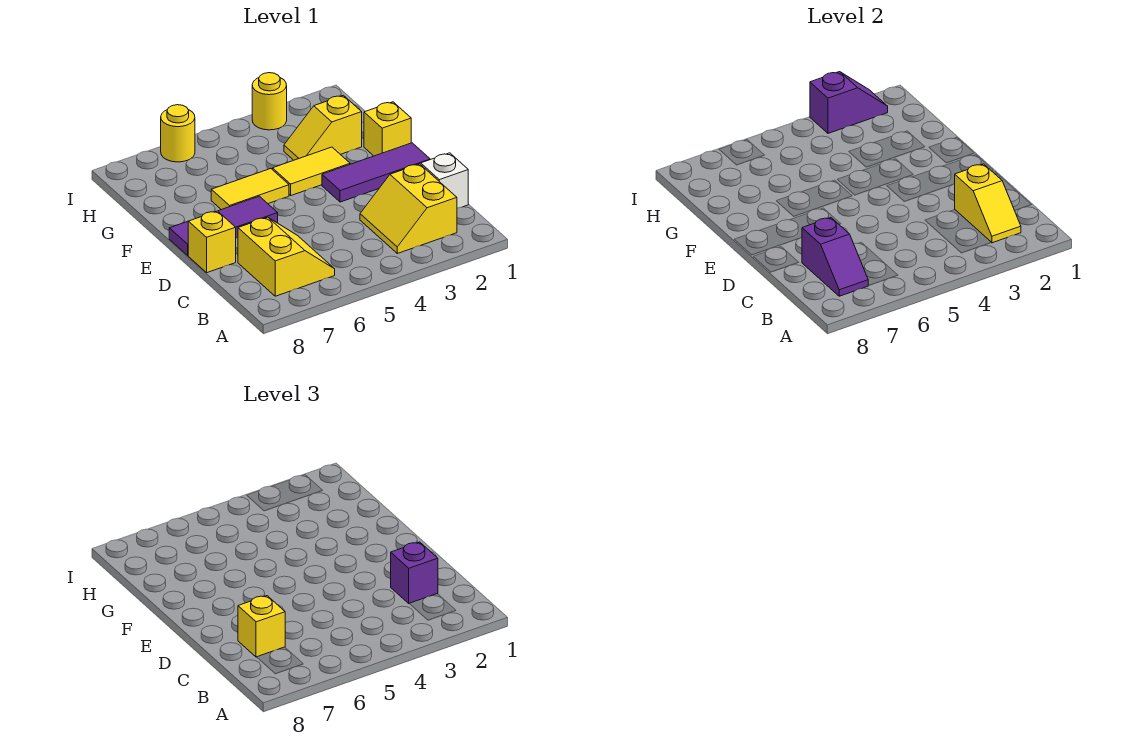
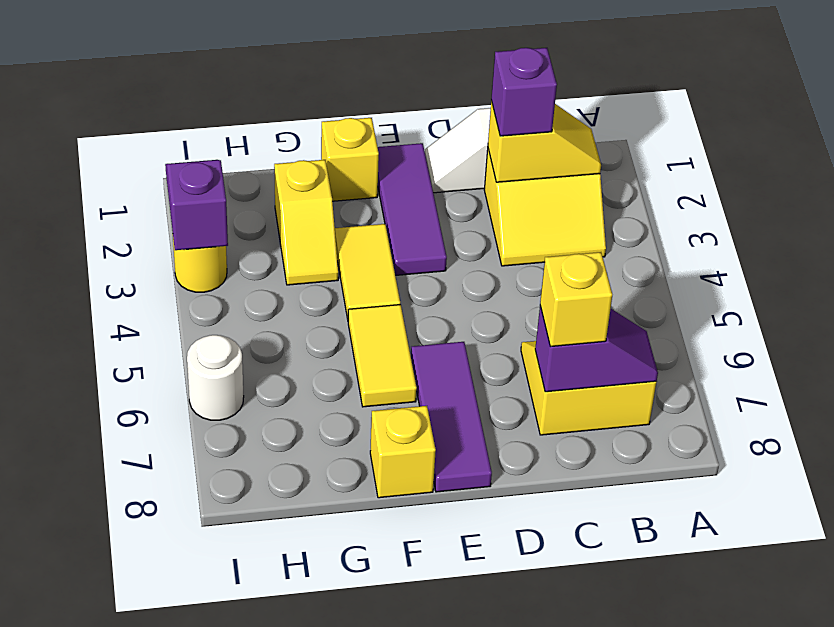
yellow 1x1 brick [188,211,236,273] -> yellow 1x1 brick moved to [370,406,436,498]
yellow 1x1 round brick [161,105,195,162] -> white 1x1 round brick [187,335,244,420]

